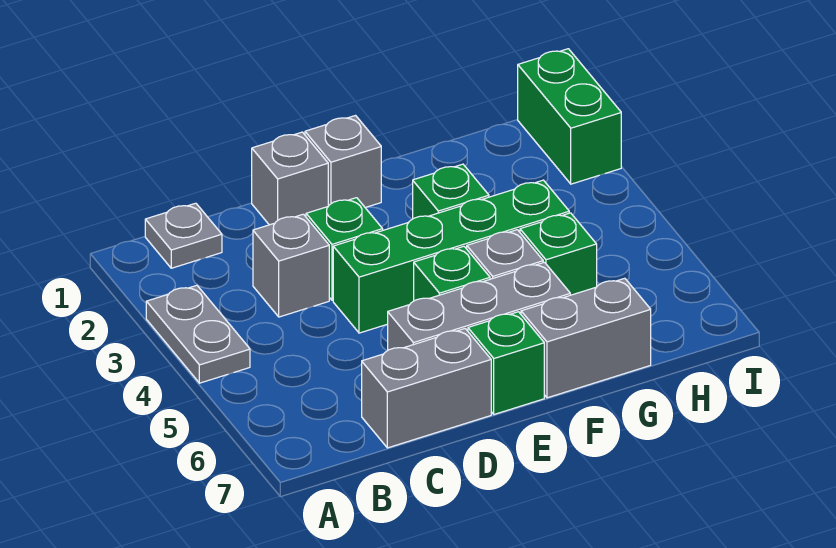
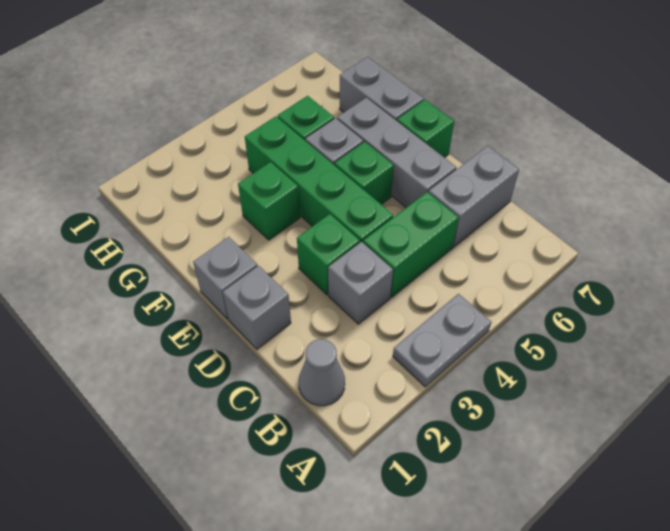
grey 1x1 plate [145,203,222,268] -> grey 1x1 cone [299,339,345,406]
grey 1x2 brick [362,329,491,448] -> grey 1x2 brick turned to [428,146,519,247]
green 1x2 brick [518,49,621,184] -> green 1x2 brick moved to [363,192,459,297]

